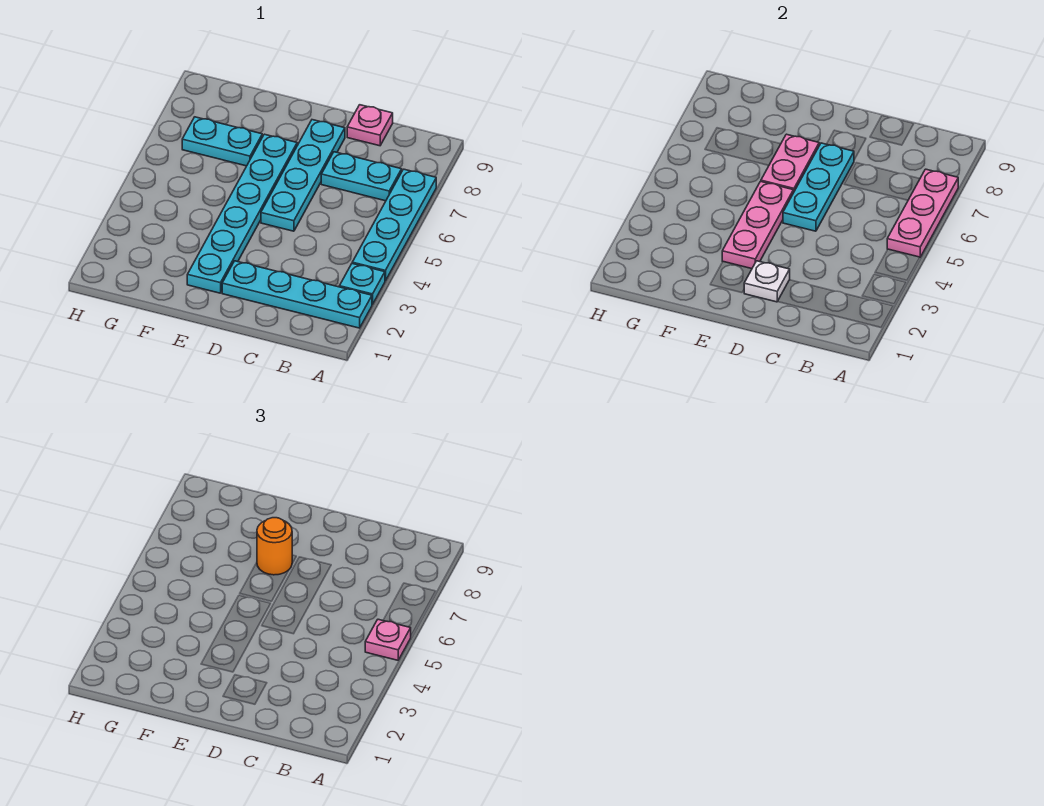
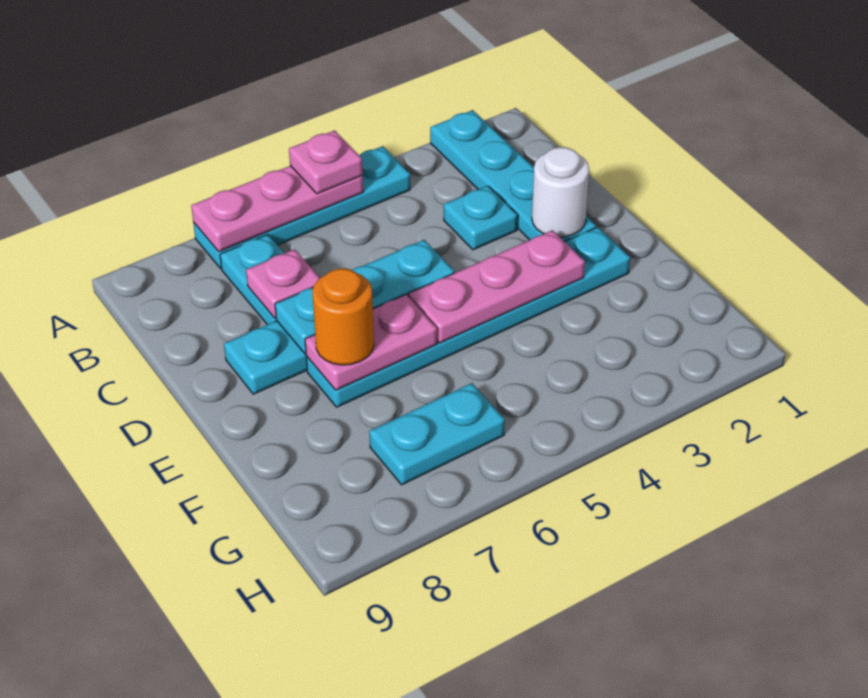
cyan 1x1 plate [339,264,385,305] -> cyan 1x1 plate moved to [444,186,518,250]
pink 1x1 plate [347,105,393,146] -> pink 1x1 plate moved to [246,249,320,318]
white 1x1 plate [744,261,790,302] -> white 1x1 round brick [532,147,589,237]
cyan 1x2 plate [182,117,262,166] -> cyan 1x2 plate turned to [369,383,505,485]

